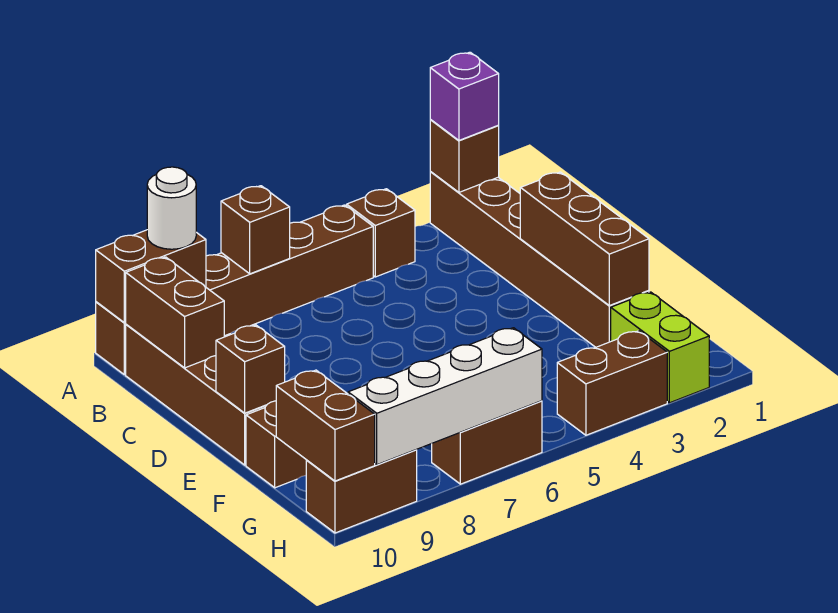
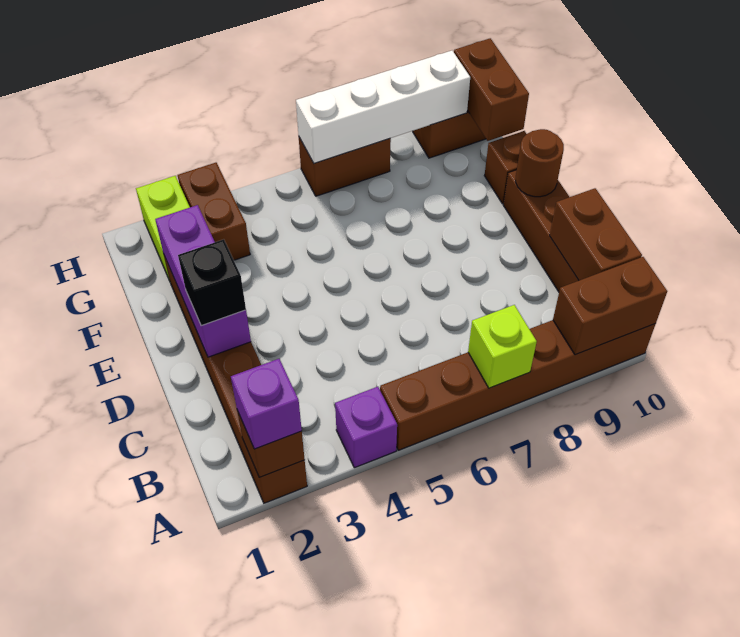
brown 1x1 brick [347,189,415,277] -> purple 1x1 brick [335,387,397,468]
brown 1x1 brick [221,186,290,274] -> lime 1x1 brick [468,305,537,388]
white 1x1 round brick [147,167,196,249] -> none
brown 1x3 brick [520,172,649,306] -> purple 1x3 brick [155,205,251,357]
none -> black 1x1 brick [178,239,246,326]
brown 1x1 brick [216,325,285,413] -> brown 1x1 round brick [516,129,564,197]
brown 1x2 brick [557,331,667,435] -> brown 1x2 brick turned to [178,163,250,260]

